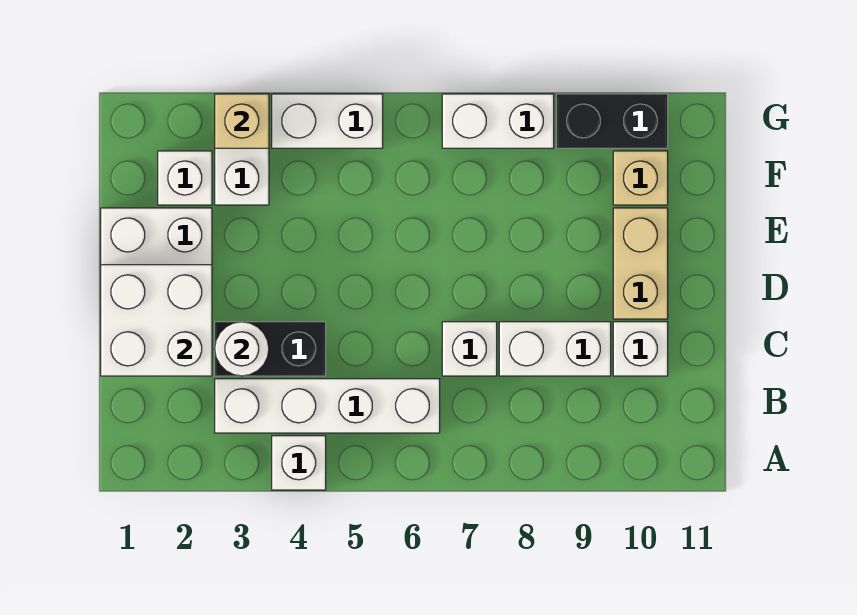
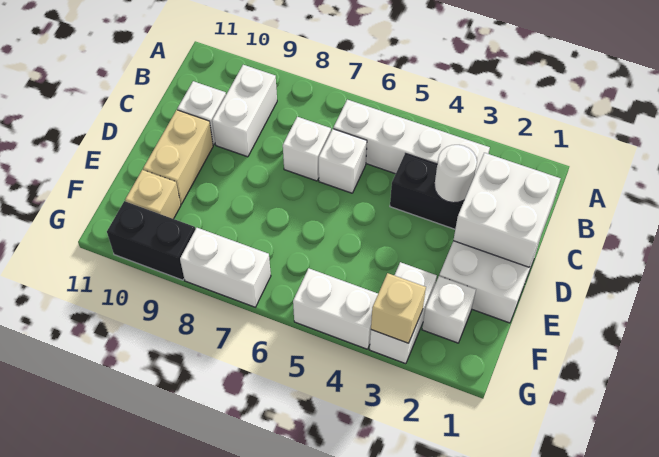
white 1x1 brick [272,436,326,490] -> white 1x1 brick moved to [319,129,367,193]
white 1x2 brick [499,322,611,376] -> white 1x2 brick turned to [212,65,277,157]

